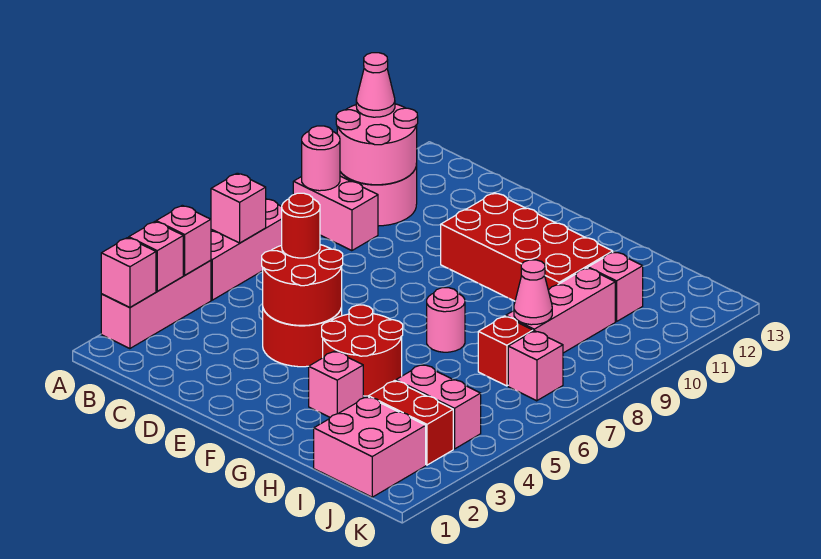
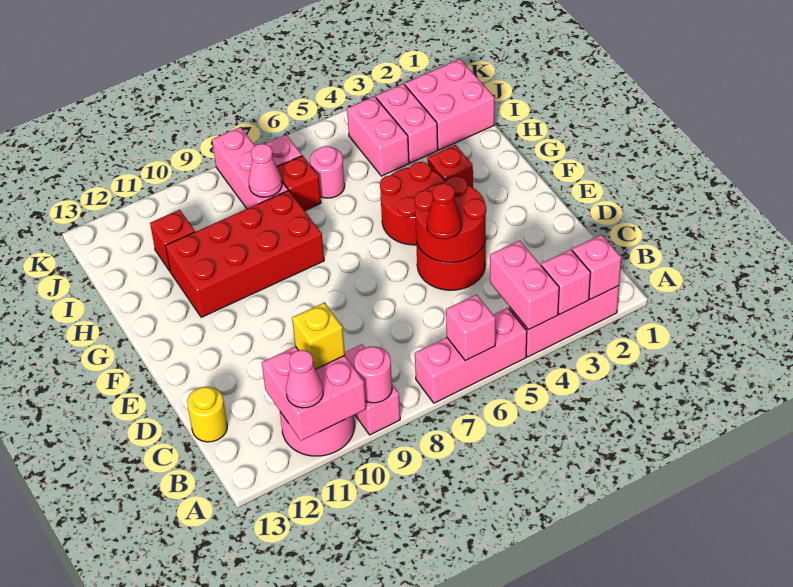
pink 1x1 brick [156,205,211,275] -> pink 1x2 brick [490,241,559,330]
pink 2x2 round brick [336,104,418,185] -> pink 2x2 brick [262,346,366,441]
none -> yellow 1x1 brick [292,303,345,369]
none -> yellow 1x1 round brick [187,387,227,442]
red 1x1 round brick [282,193,320,258] -> red 1x1 cone [427,183,462,239]
red 2x4 brick [441,193,613,301] -> red 2x4 brick turned to [166,190,324,317]
pink 1x1 brick [309,351,363,417] -> red 1x1 brick [428,145,473,187]
pink 1x1 round brick [427,288,465,352] -> pink 1x1 round brick moved to [310,146,345,198]
red 1x2 brick [369,381,453,465] -> pink 1x2 brick [376,84,438,163]
pink 1x3 brick [506,268,615,353] -> pink 1x3 brick turned to [212,127,288,209]
pink 1x1 brick [588,252,643,321] -> red 1x1 brick [150,210,195,271]

